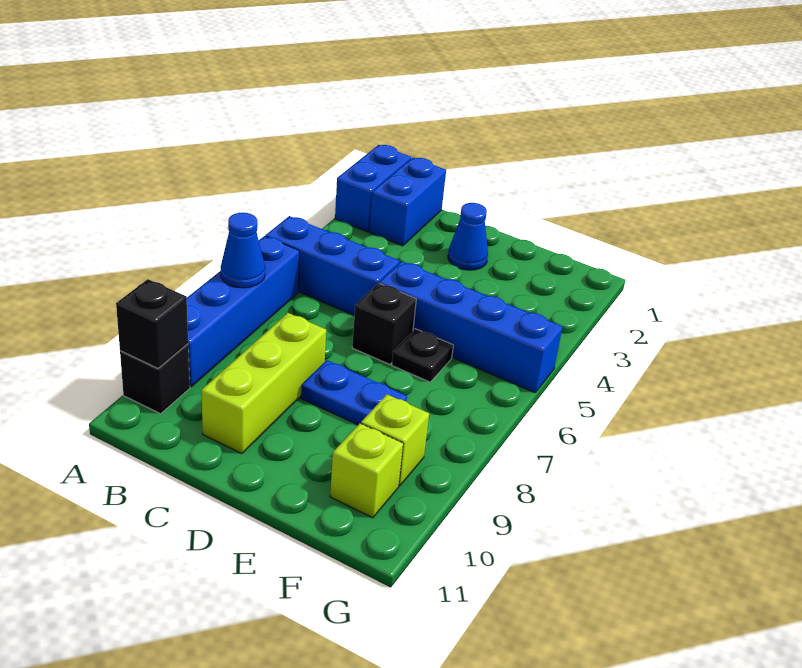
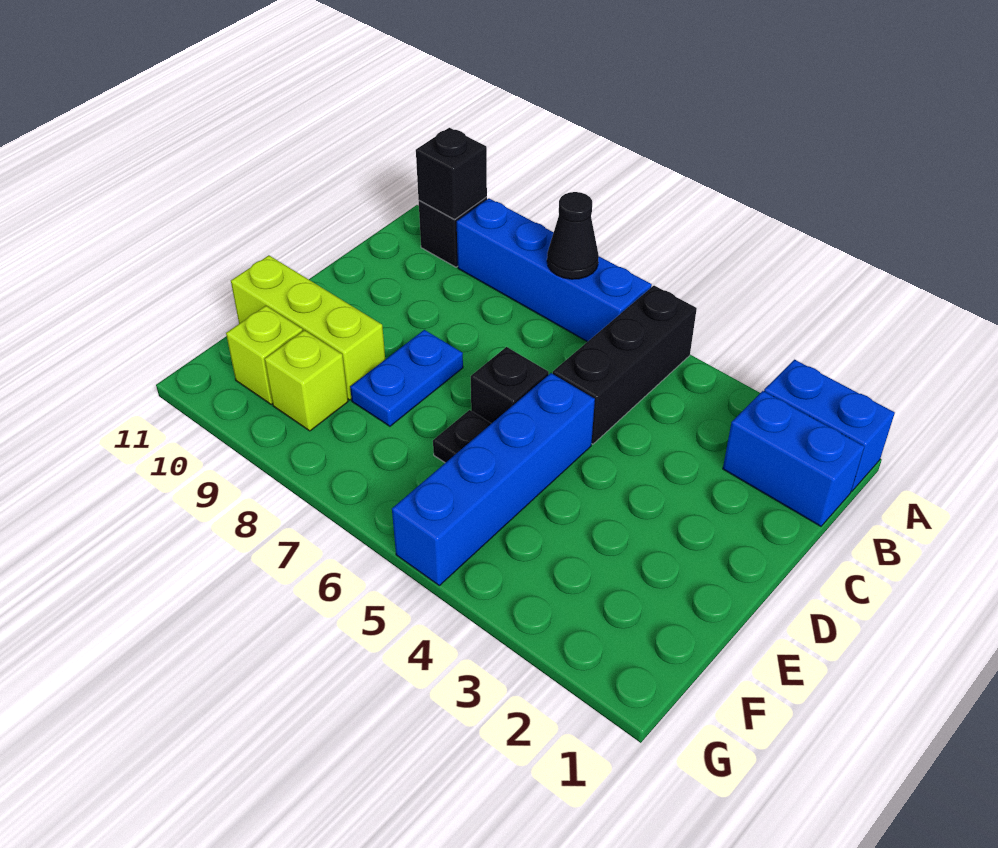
blue 1x3 brick [265,216,400,315] -> black 1x3 brick [553,286,697,444]
blue 1x1 cone [221,213,265,288] -> black 1x1 cone [547,192,599,279]
lime 1x3 brick [201,313,326,454] -> lime 1x3 brick moved to [231,255,385,400]
blue 1x1 cone [448,203,488,270] -> none

